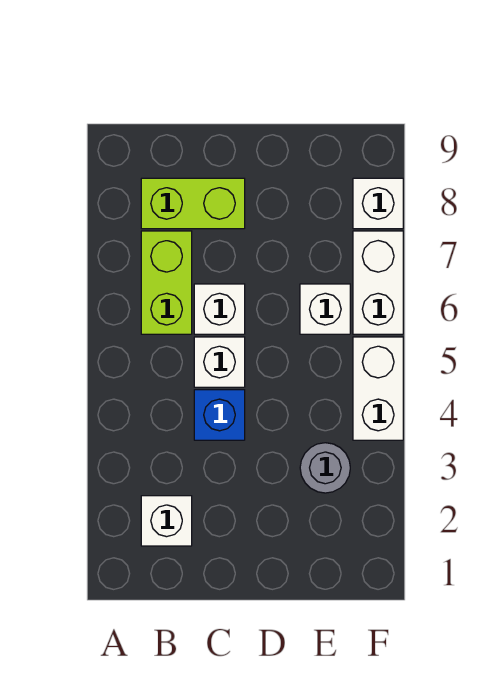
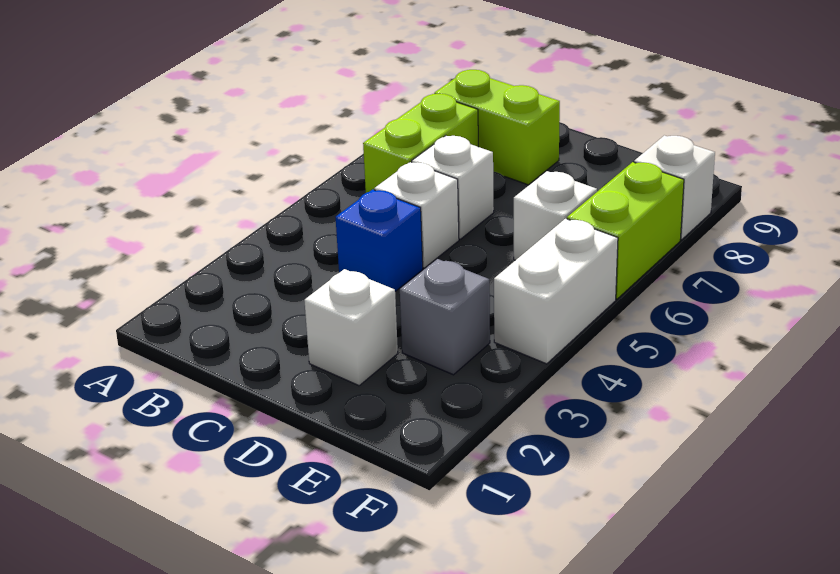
white 1x1 brick [141,496,192,546] -> white 1x1 brick moved to [304,269,398,386]
grey 1x1 round brick [300,443,350,493] -> grey 1x1 brick [400,259,490,375]
white 1x2 brick [353,231,403,334] -> lime 1x2 brick [567,162,684,299]

